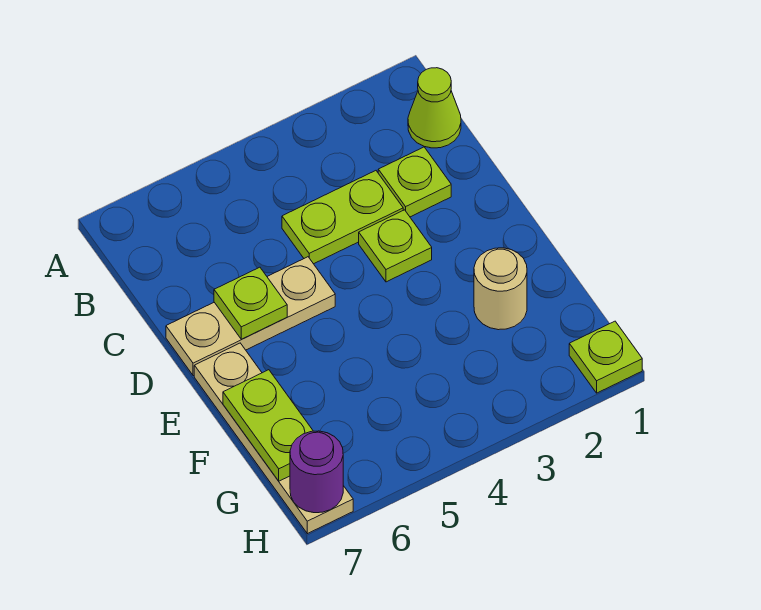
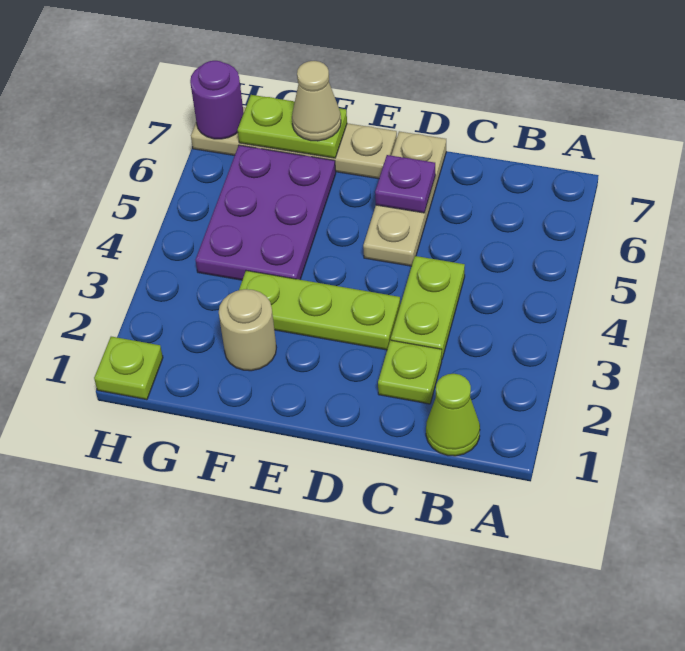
lime 1x1 plate [359,210,432,282] -> lime 1x3 plate [239,271,400,350]
lime 1x1 plate [214,267,287,339] -> purple 1x1 plate [375,155,435,213]
none -> purple 2x3 plate [196,145,336,280]
none -> tan 1x1 cone [292,61,341,141]

